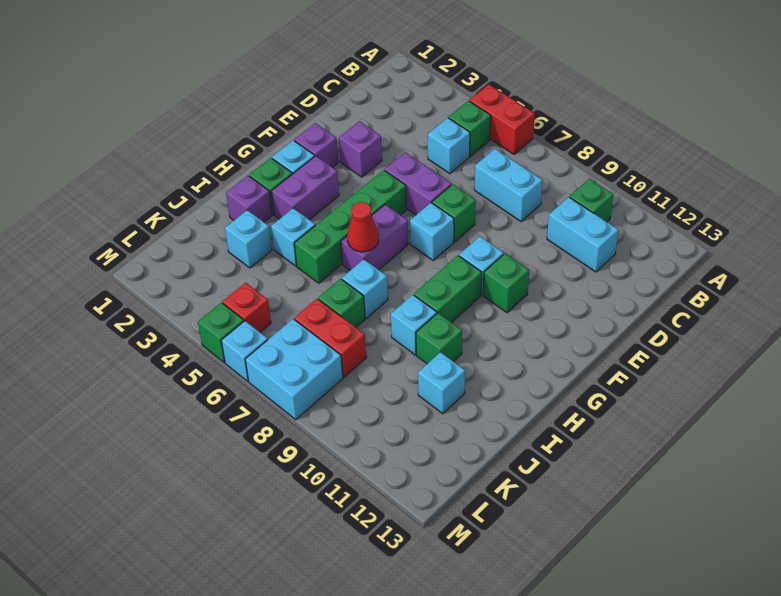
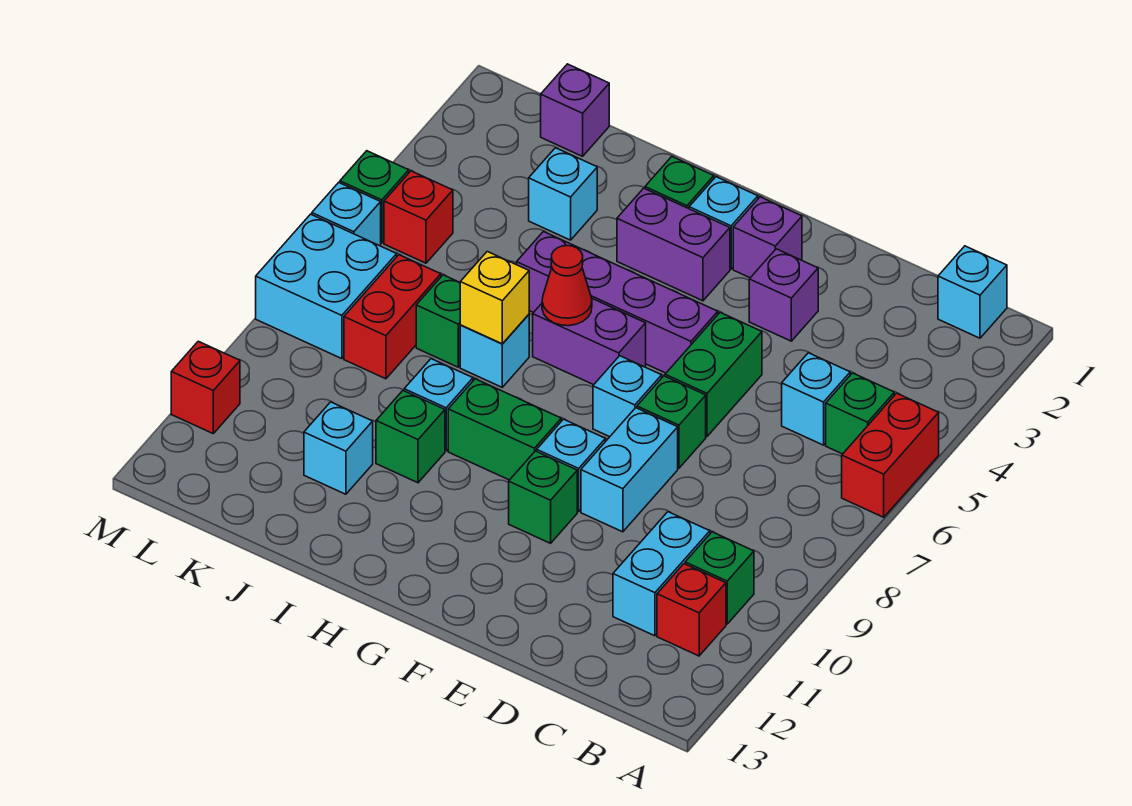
none -> red 1x1 brick [657,564,726,656]
cyan 1x2 brick [474,149,542,221] -> cyan 1x2 brick moved to [581,408,678,532]
purple 1x2 brick [385,152,451,215] -> green 1x2 brick [665,313,762,436]
green 1x4 brick [294,170,407,283] -> purple 1x4 brick [517,232,718,373]
purple 1x1 brick [226,176,272,222] -> purple 1x1 brick moved to [541,64,609,156]
cyan 1x1 brick [271,208,315,266] -> cyan 1x1 brick moved to [938,246,1007,338]
none -> yellow 1x1 brick [460,252,529,344]
none -> red 1x1 brick [171,341,240,433]

